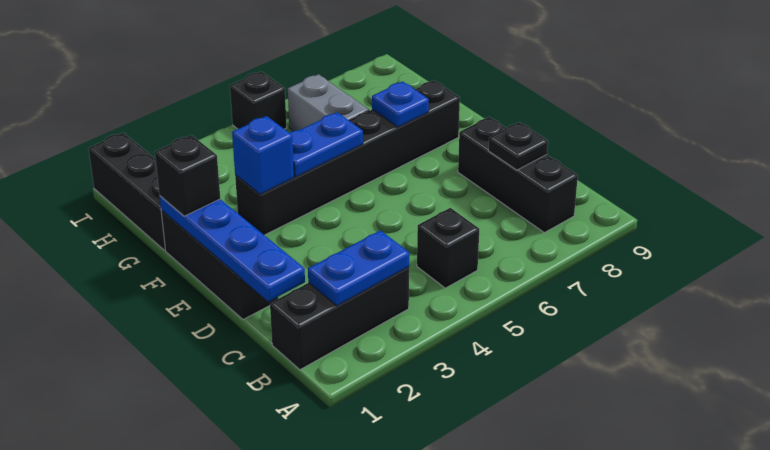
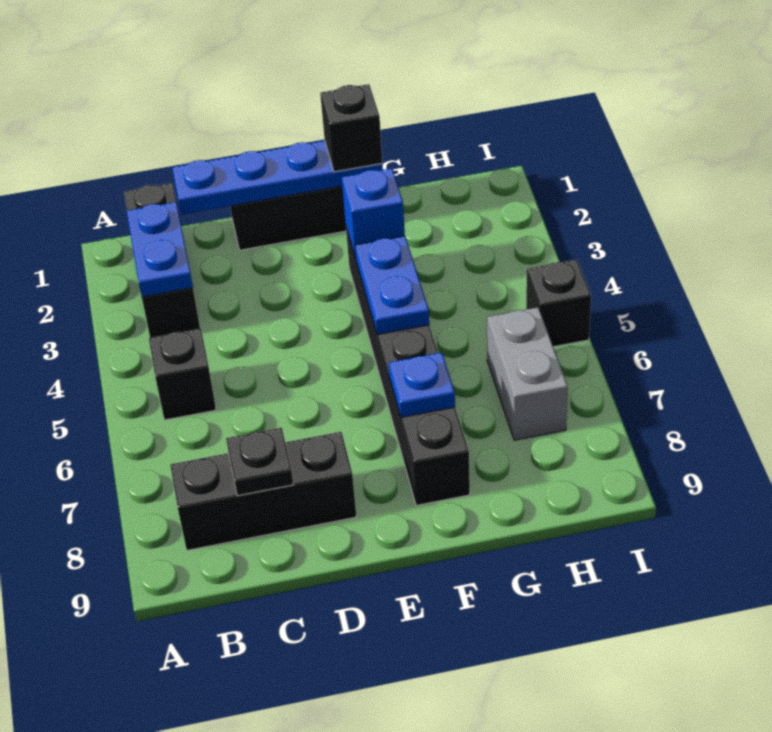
black 1x3 brick [89,132,165,250] -> none
grey 1x2 brick [288,74,369,131] -> grey 1x2 brick turned to [487,307,568,440]

